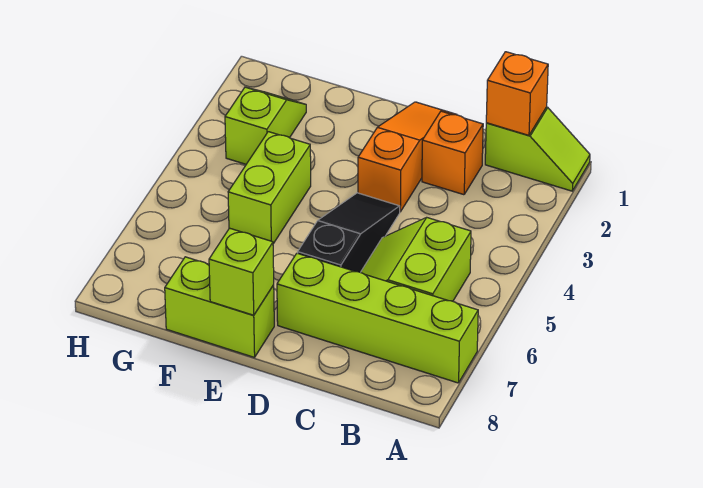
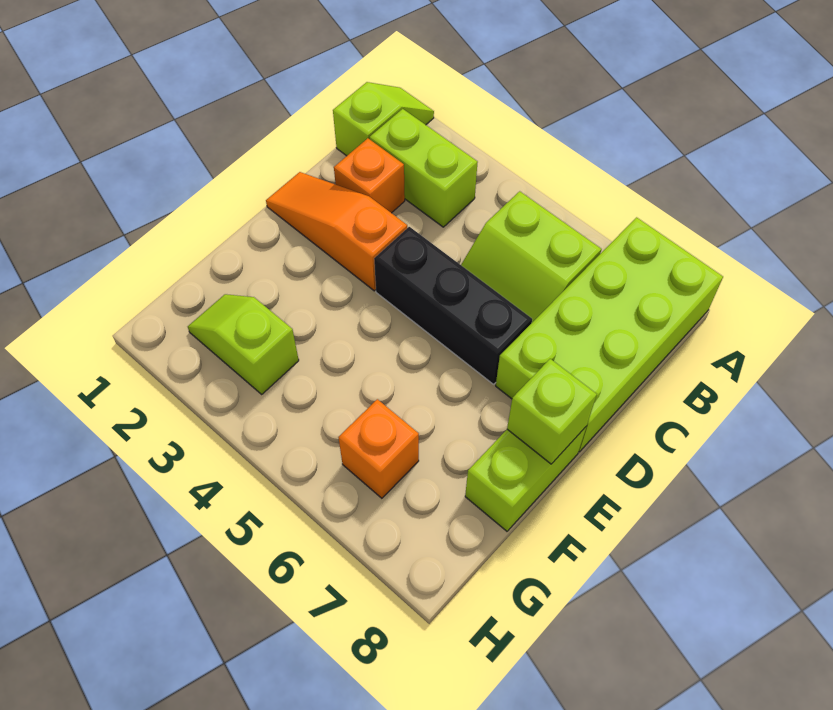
lime 1x4 brick [277,253,478,383] -> lime 2x4 brick [496,217,723,452]
orange 1x1 brick [486,52,548,136] -> orange 1x1 brick moved to [338,399,419,498]
black 1x3 slope [298,193,400,272] -> black 1x3 brick [374,227,532,384]
lime 1x2 brick [228,132,311,244] -> lime 1x2 brick moved to [370,109,478,227]

